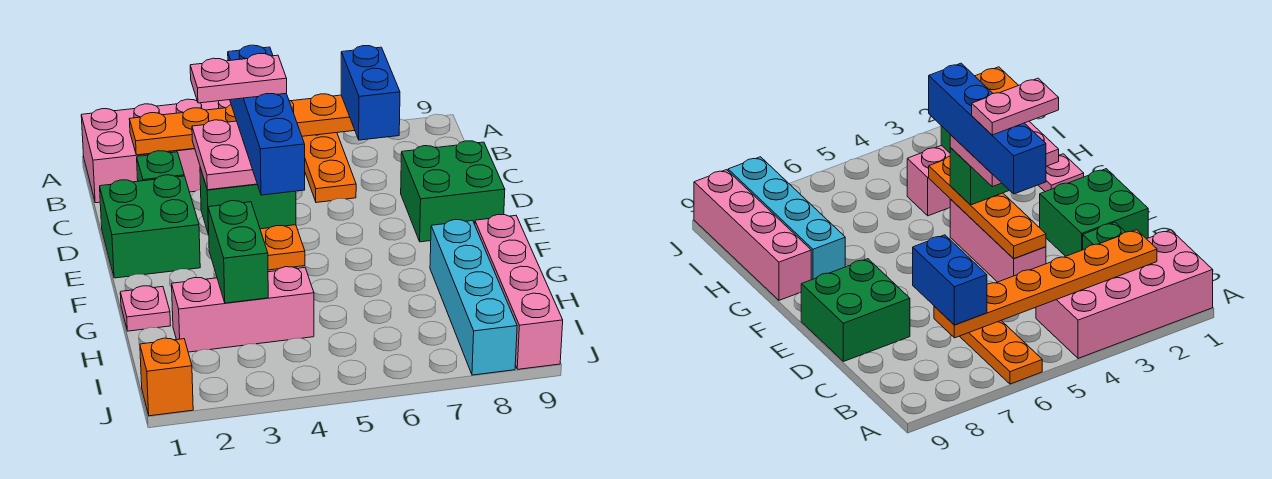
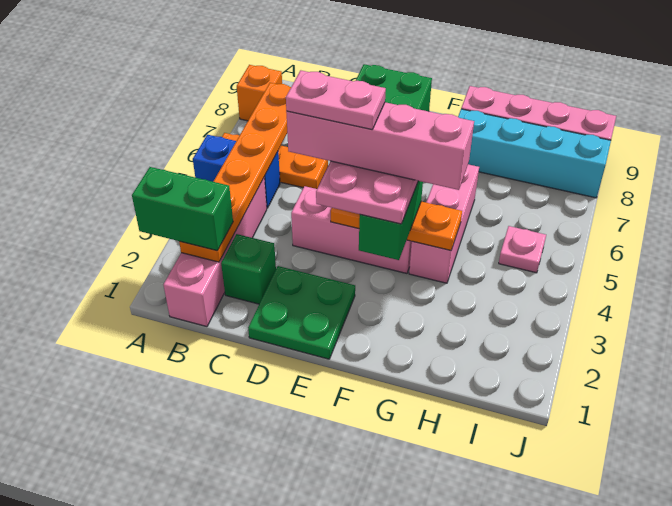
pink 2x4 brick [81,99,231,203] -> pink 1x4 brick [164,178,267,327]
blue 1x2 brick [341,46,400,140] -> blue 1x2 brick moved to [193,135,280,208]
green 2x2 brick [100,175,200,278] -> green 2x2 plate [248,266,355,359]
orange 1x4 plate [260,225,305,270] -> orange 1x3 plate [331,201,462,250]
blue 1x4 brick [228,45,305,195] -> pink 1x4 brick [286,102,474,190]
pink 1x2 plate [190,54,287,103] -> pink 1x2 plate turned to [286,70,386,129]
pink 1x1 plate [120,286,171,331] -> pink 1x1 plate moved to [499,226,546,273]
green 1x2 brick [208,201,268,303] -> green 1x2 brick moved to [132,167,233,251]
pink 1x3 brick [172,267,314,352] -> pink 1x3 brick moved to [409,164,479,283]
orange 1x1 brick [140,338,193,416] -> orange 1x1 brick moved to [237,65,282,121]

